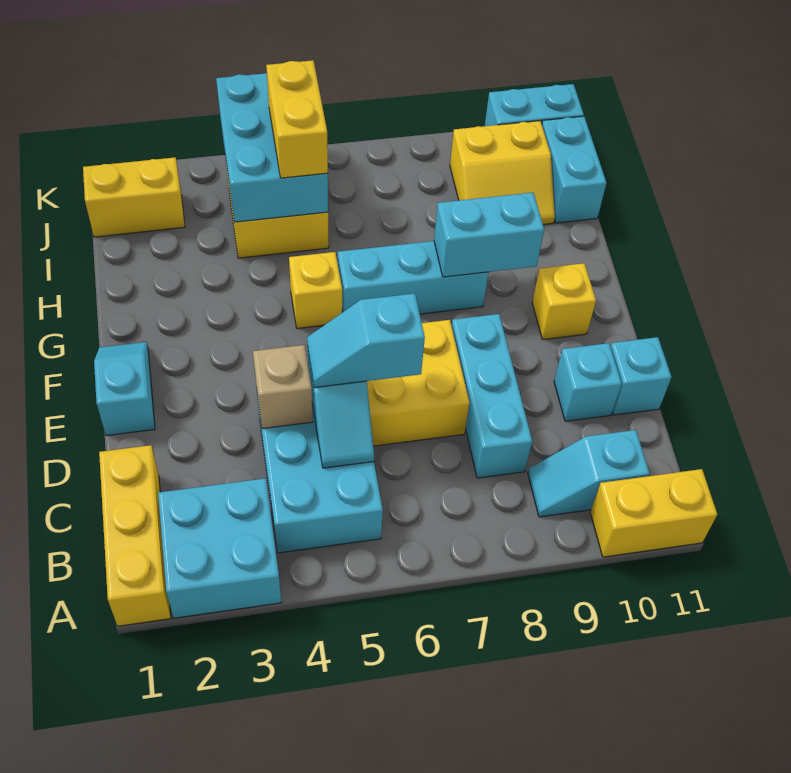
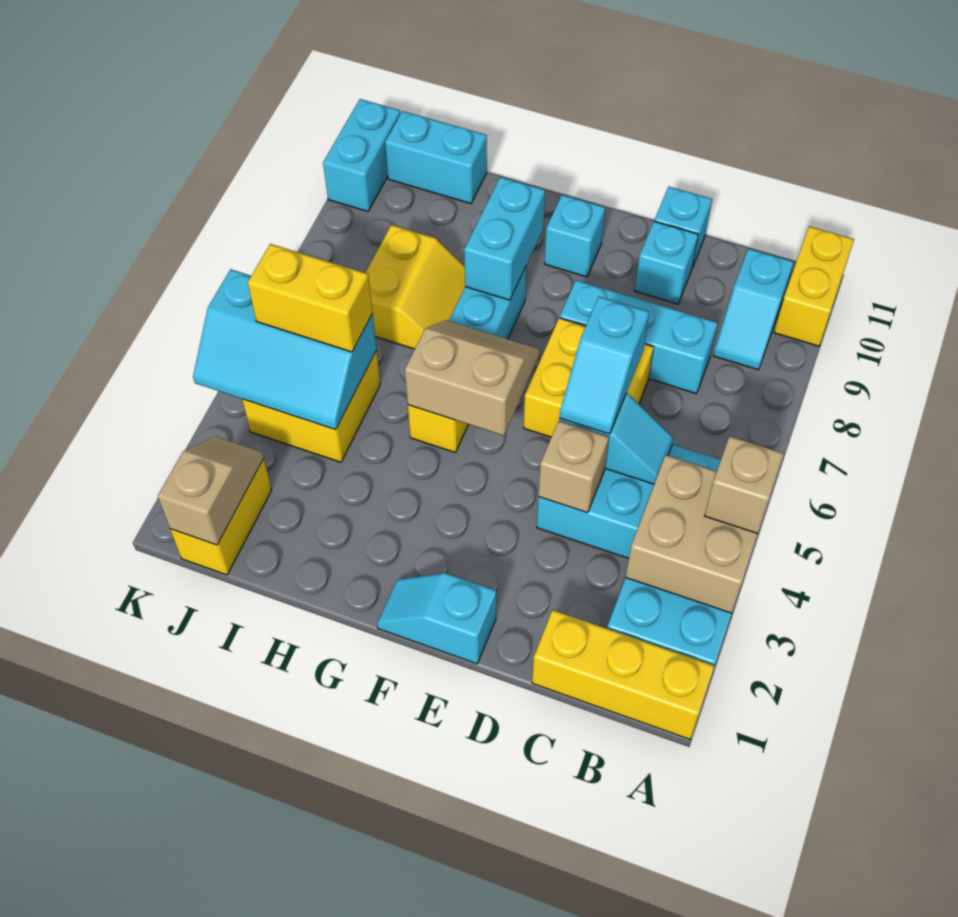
none -> tan 2x2 brick [626,455,758,613]
none -> tan 1x1 brick [705,436,784,534]
none -> tan 2x2 slope [405,320,540,436]
yellow 1x1 brick [532,263,596,339] -> cyan 1x1 brick [544,195,605,277]
cyan 2x3 brick [216,73,328,222] -> cyan 2x3 slope [193,269,377,430]
yellow 2x2 slope [450,121,555,224] -> yellow 2x2 slope moved to [366,225,465,349]
none -> tan 1x2 slope [158,437,264,545]

